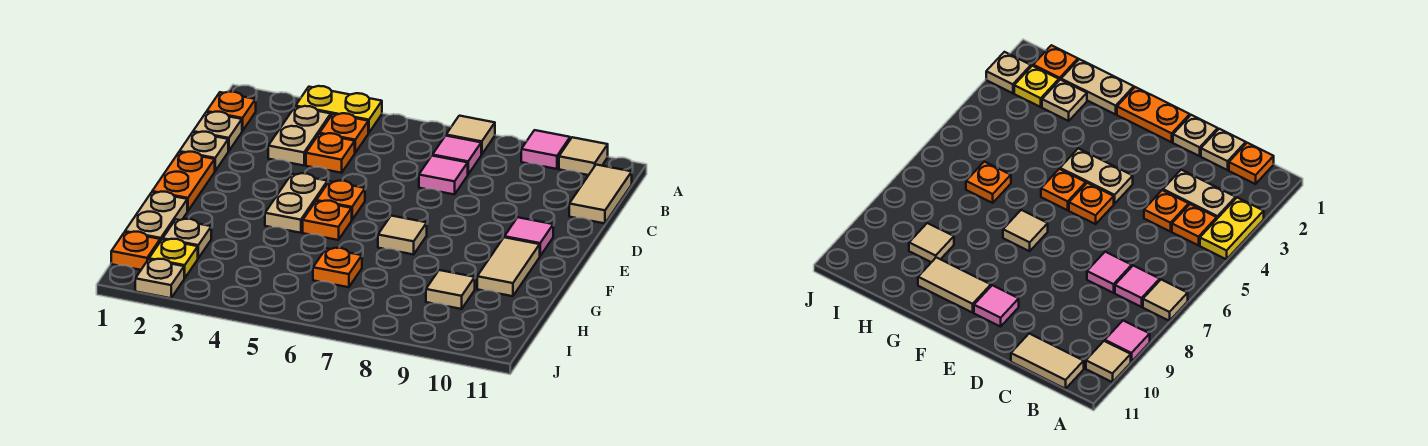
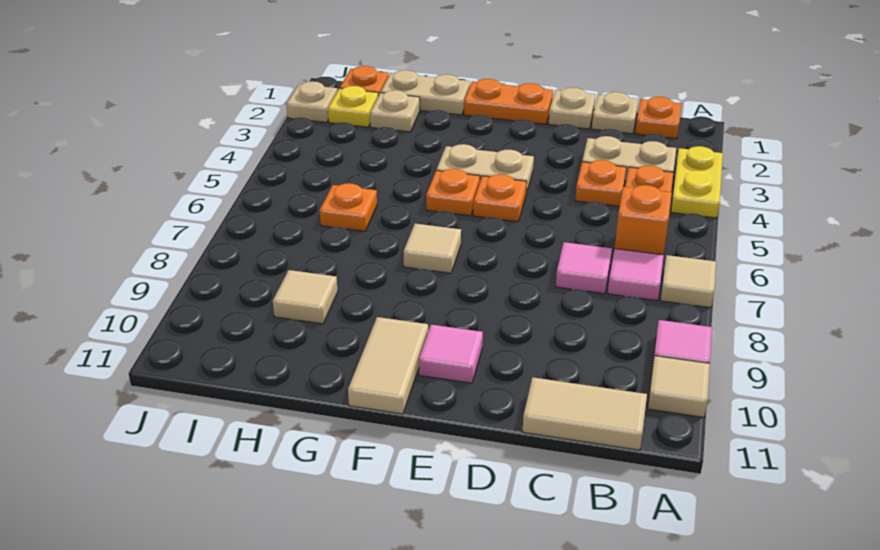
none -> orange 1x1 brick [615,185,672,255]
tan 1x2 tile [477,237,540,296] -> tan 1x2 tile turned to [348,317,428,414]

